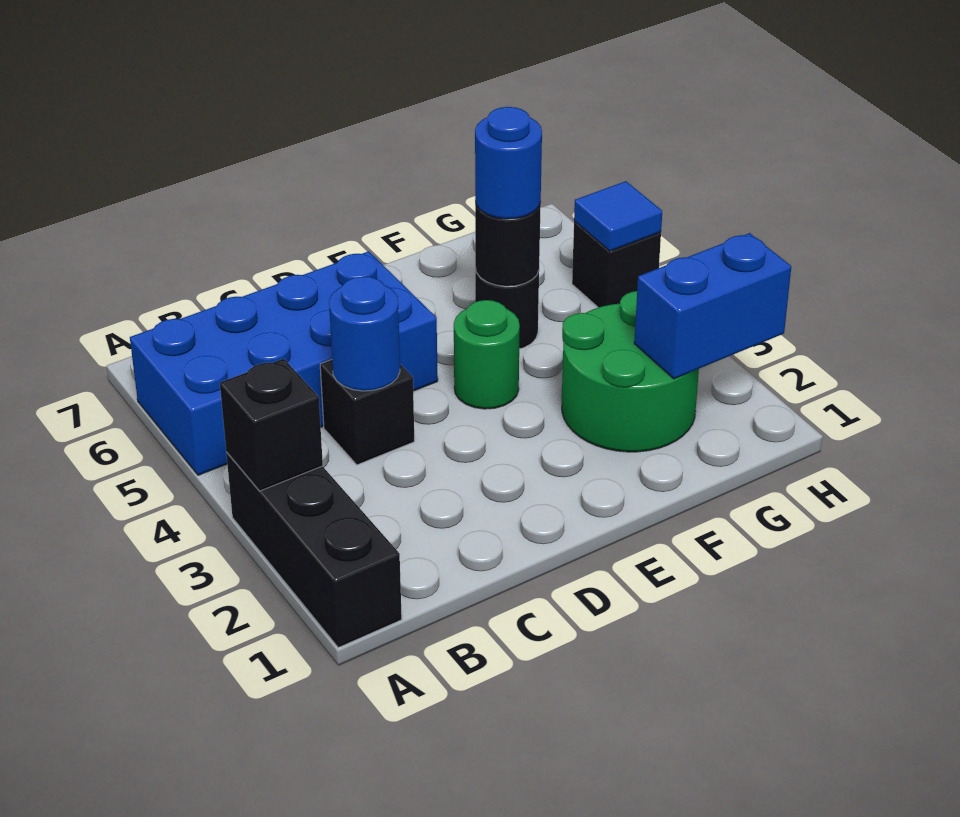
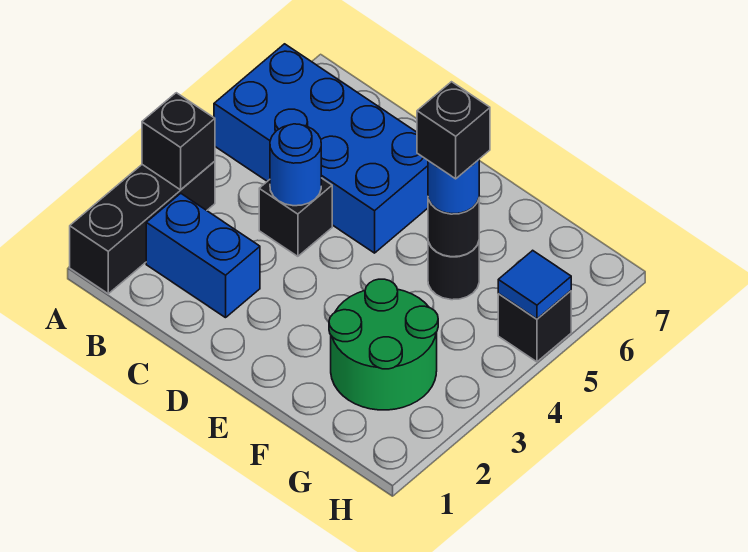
green 1x1 round brick [454,300,520,409] -> none
none -> black 1x1 brick [417,82,490,179]
blue 1x2 brick [634,233,791,379] -> blue 1x2 brick moved to [146,193,260,318]

